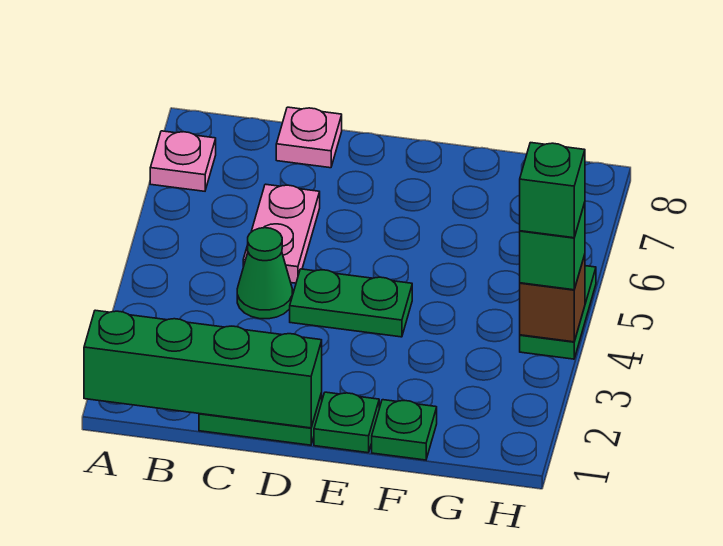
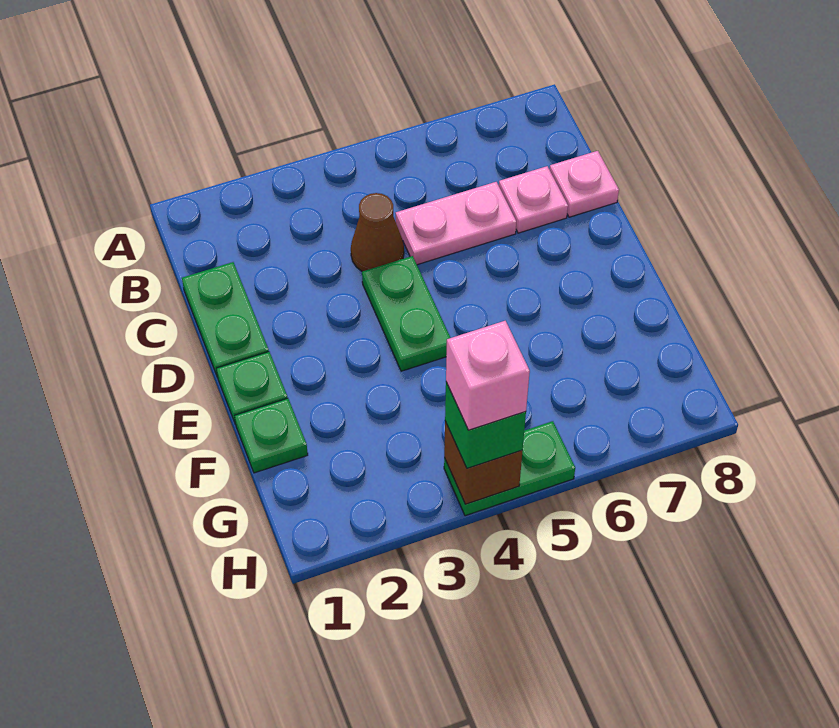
green 1x4 brick [84,310,322,428] -> none
pink 1x1 plate [150,131,216,191] -> pink 1x1 plate moved to [499,166,568,233]
green 1x1 cone [237,228,293,319] -> brown 1x1 cone [351,193,404,271]
green 1x1 brick [520,143,585,238] -> pink 1x1 brick [446,321,530,430]

